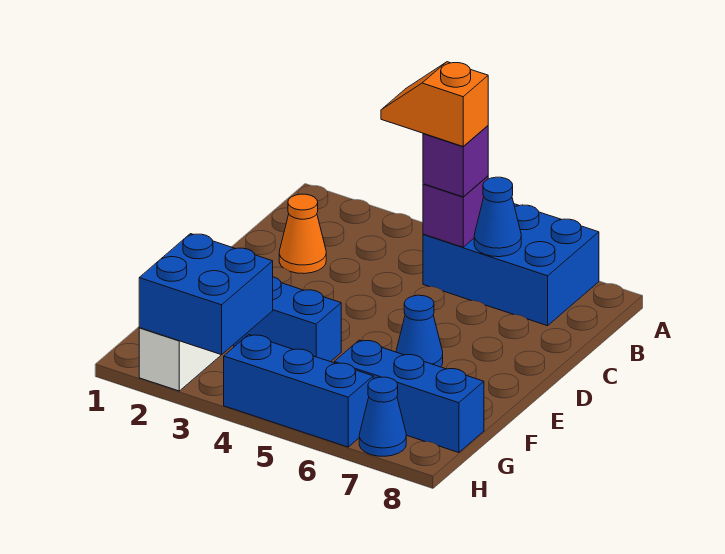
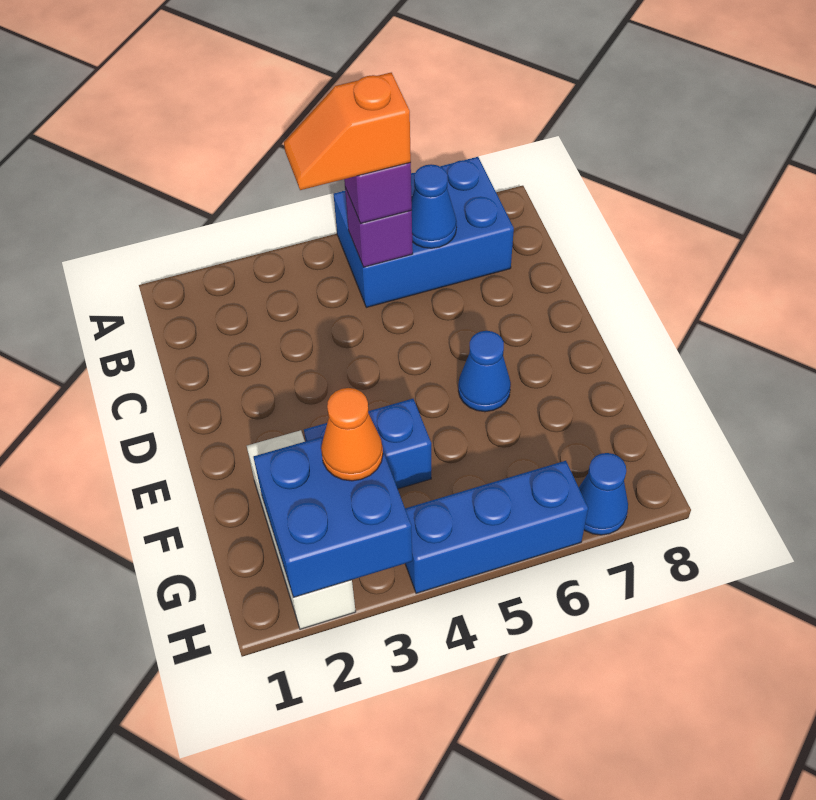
orange 1x1 cone [279,194,326,274] -> orange 1x1 cone moved to [321,388,383,481]
blue 1x3 brick [334,340,484,453] -> none

